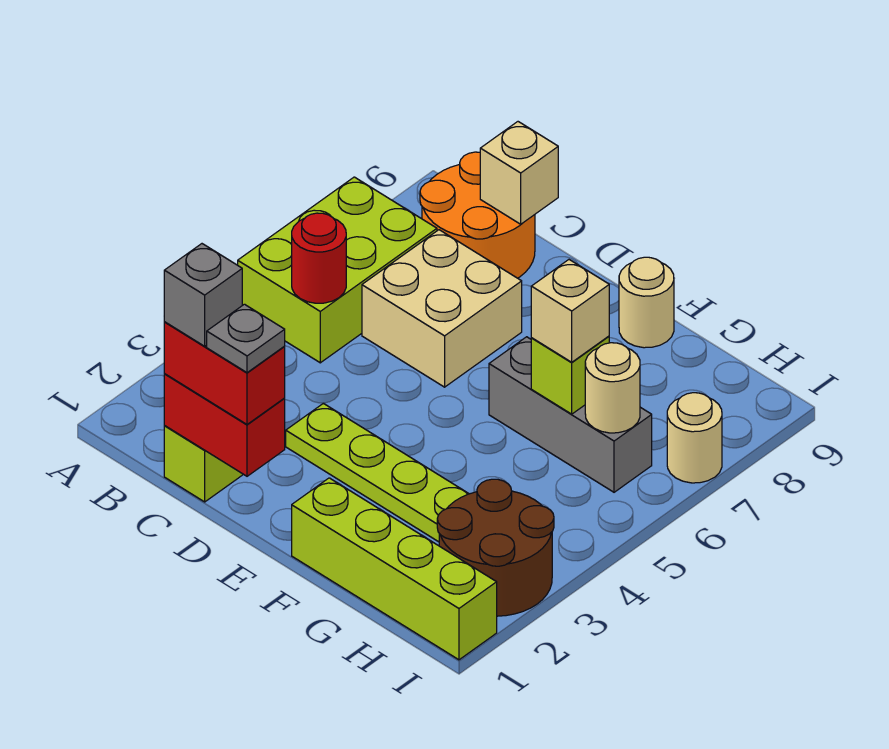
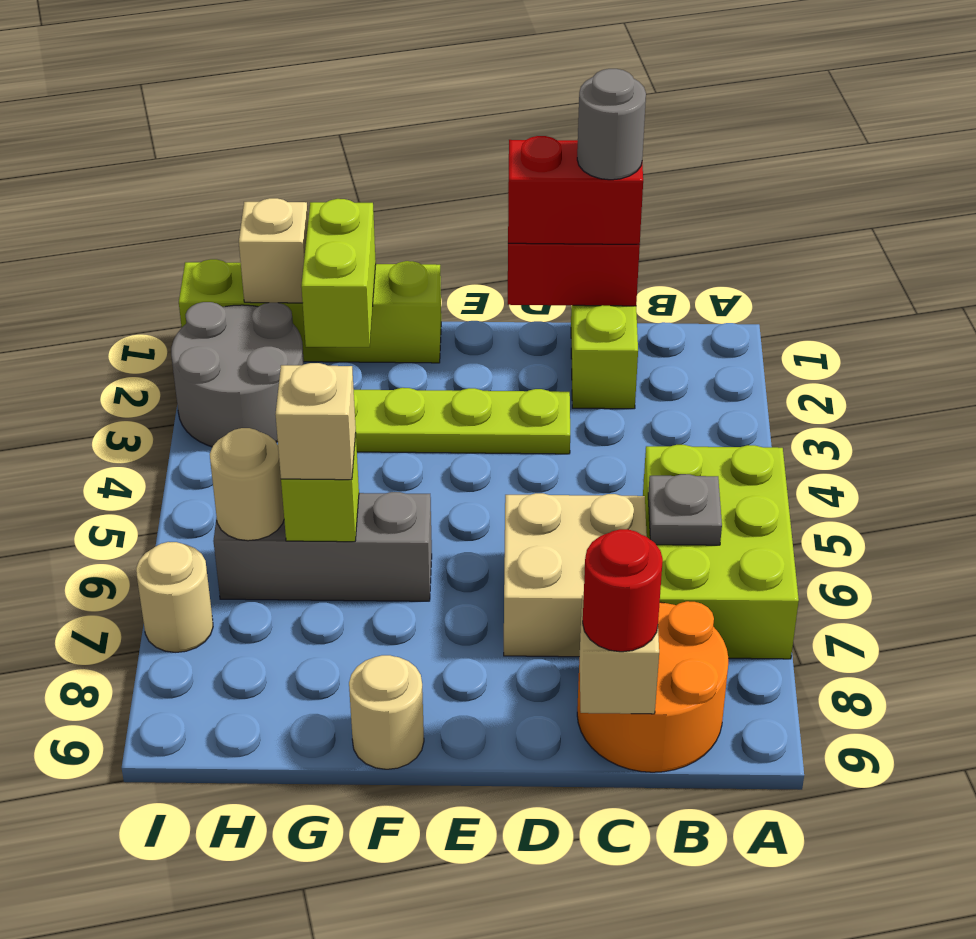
red 1x1 round brick [292,213,346,303] -> red 1x1 round brick moved to [583,529,663,652]
grey 1x1 brick [164,244,242,346] -> grey 1x1 round brick [577,69,646,180]
grey 1x1 plate [207,304,285,373] -> grey 1x1 plate moved to [648,474,722,545]
none -> lime 1x2 brick [301,199,376,347]
none -> tan 1x1 brick [239,198,308,303]
brown 2x2 round brick [437,479,554,616] -> grey 2x2 round brick [171,302,304,447]

